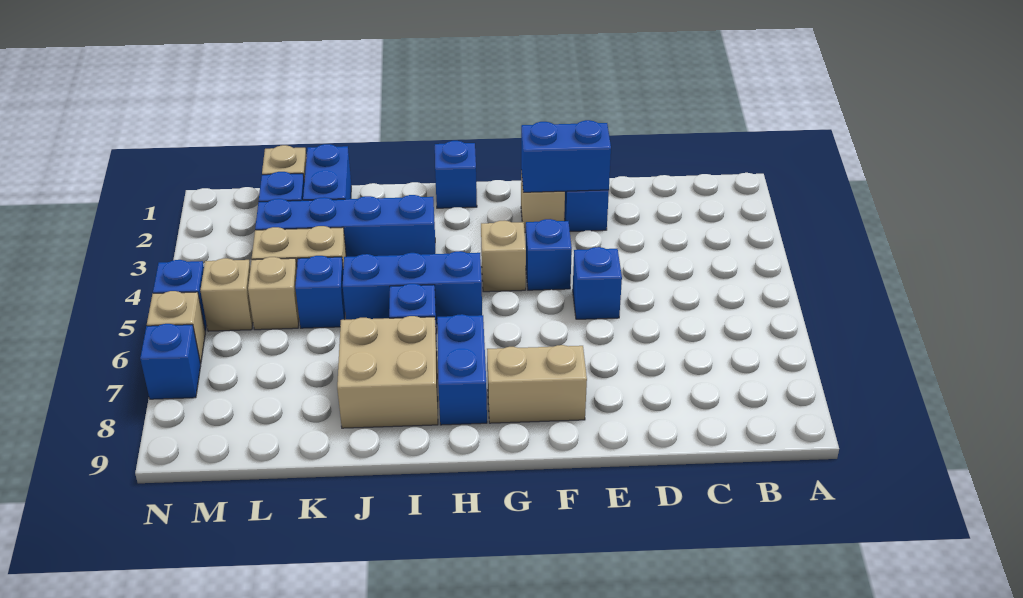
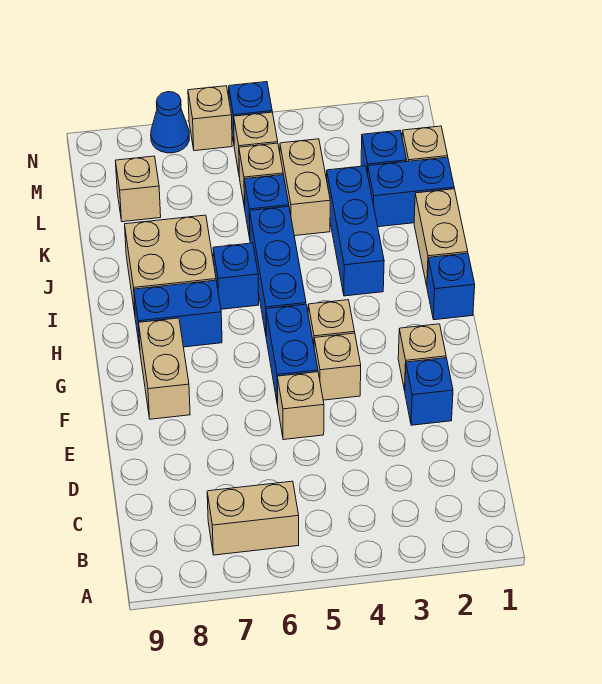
none -> tan 1x2 brick [207,481,299,555]
blue 1x2 brick [521,120,611,192] -> blue 1x2 brick moved to [266,304,318,405]
blue 1x1 brick [573,247,622,319] -> tan 1x1 brick [277,372,324,440]
blue 1x1 brick [526,219,572,290] -> tan 1x1 brick [314,333,361,400]
none -> tan 1x2 brick [414,189,468,285]
blue 1x4 brick [255,195,435,257] -> blue 1x3 brick [327,166,384,296]
none -> tan 1x1 brick [115,156,161,222]
blue 1x1 brick [140,324,201,399] -> blue 1x1 cone [151,92,189,153]

